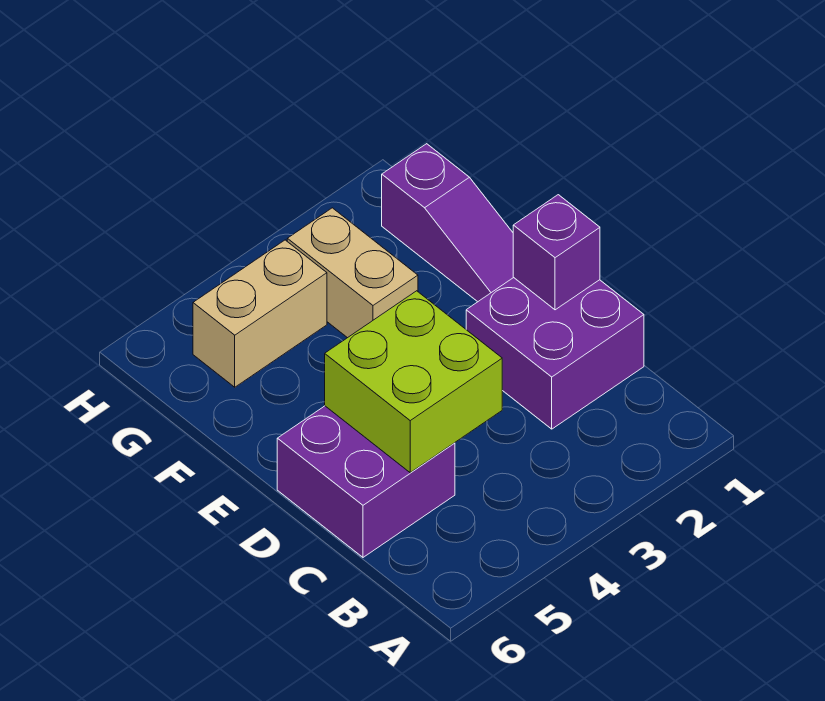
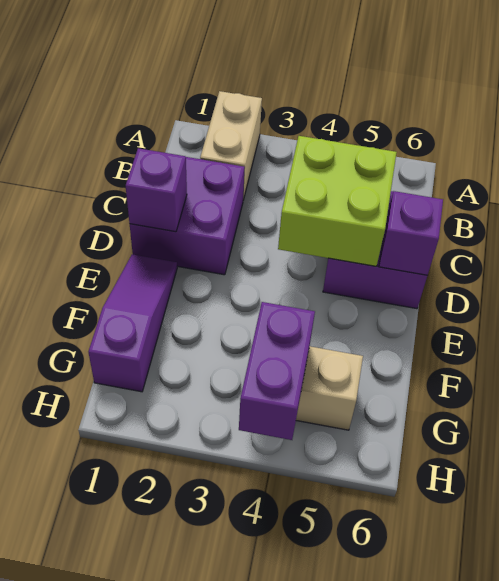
none -> purple 1x1 brick [379,191,443,275]
tan 1x2 brick [287,208,418,338] -> tan 1x2 brick moved to [200,91,262,200]
none -> purple 1x2 brick [239,302,315,440]

